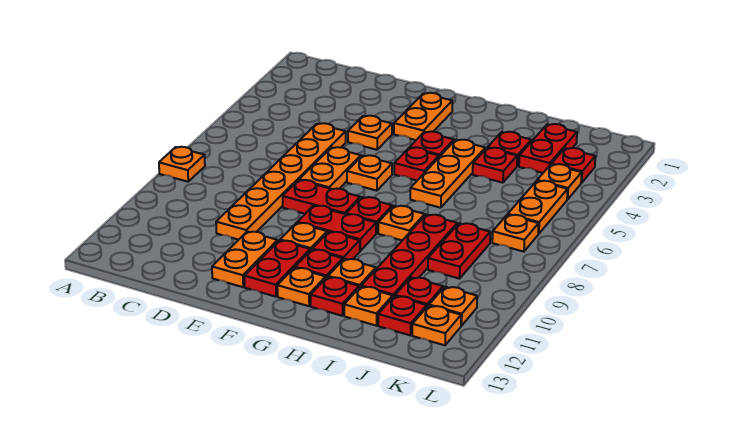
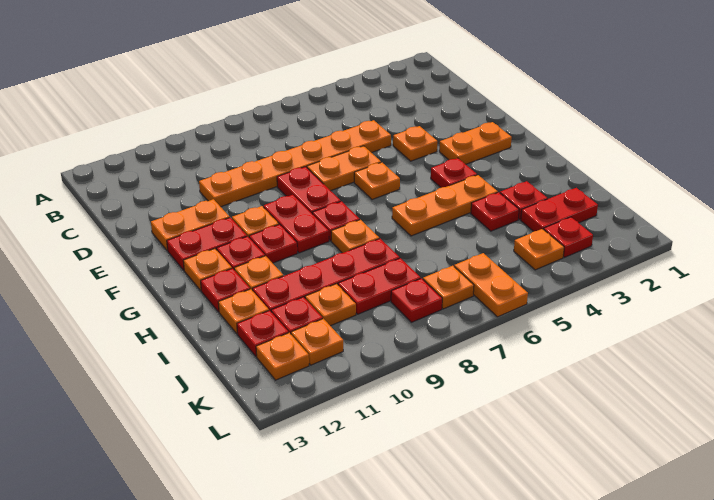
orange 1x1 plate [159,147,205,182] -> orange 1x1 plate moved to [305,284,356,326]
red 1x1 plate [394,147,439,180] -> red 1x1 plate moved to [391,278,442,322]
orange 1x2 plate [508,181,568,234] -> orange 1x2 plate turned to [454,253,528,317]

